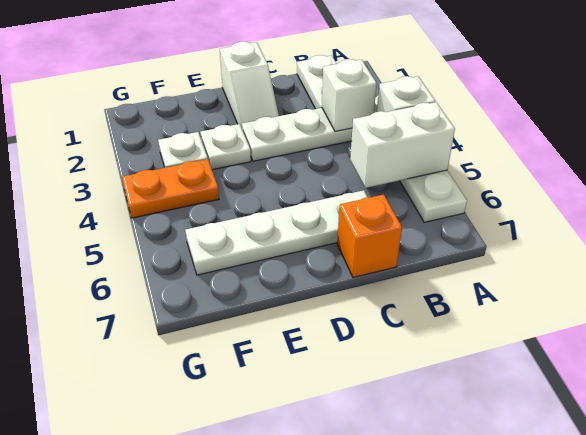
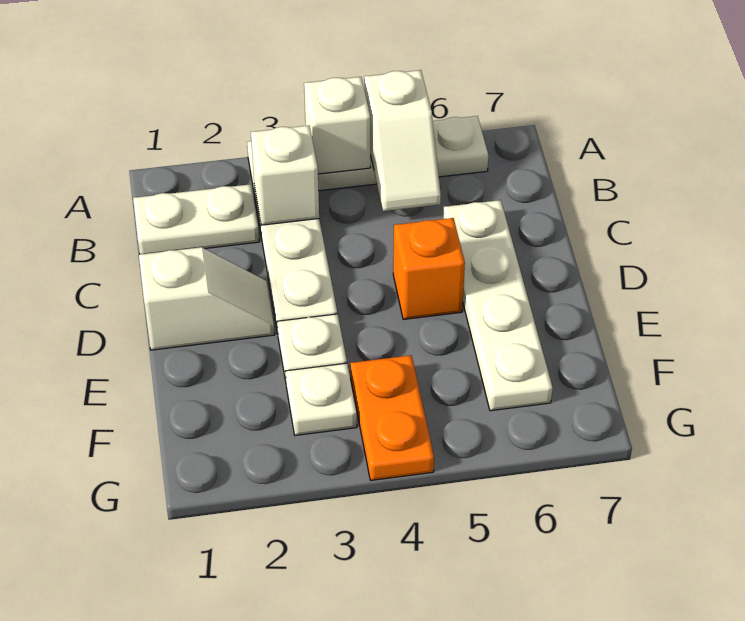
white 1x2 brick [350,102,455,188] -> white 1x2 slope [364,70,441,211]
orange 1x1 brick [337,195,402,278] -> orange 1x1 brick moved to [393,218,465,319]

